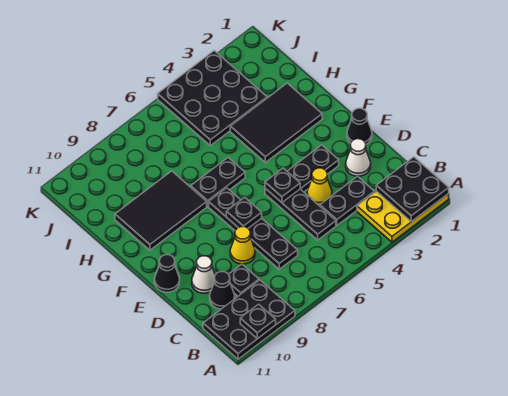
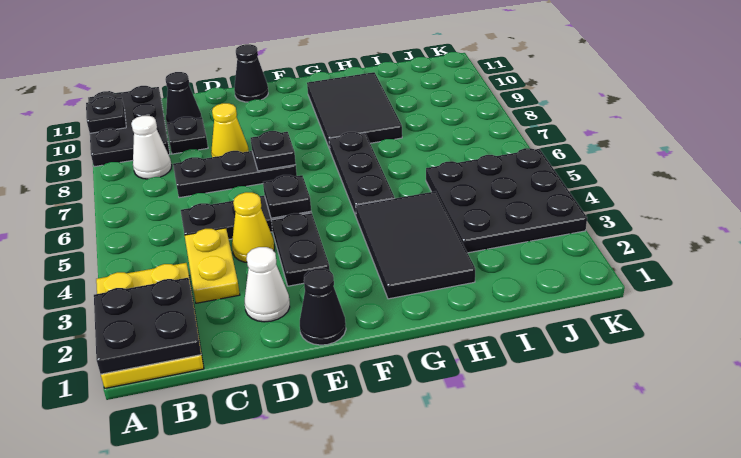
black 1x2 plate [320,176,375,225] -> yellow 1x2 plate [185,228,240,303]
black 1x4 plate [209,188,298,269] -> black 1x3 plate [173,151,297,198]
white 1x1 cone [192,256,215,293] -> white 1x1 cone moved to [131,116,172,179]
black 1x2 plate [191,158,245,206] -> black 1x3 plate [329,132,395,216]

